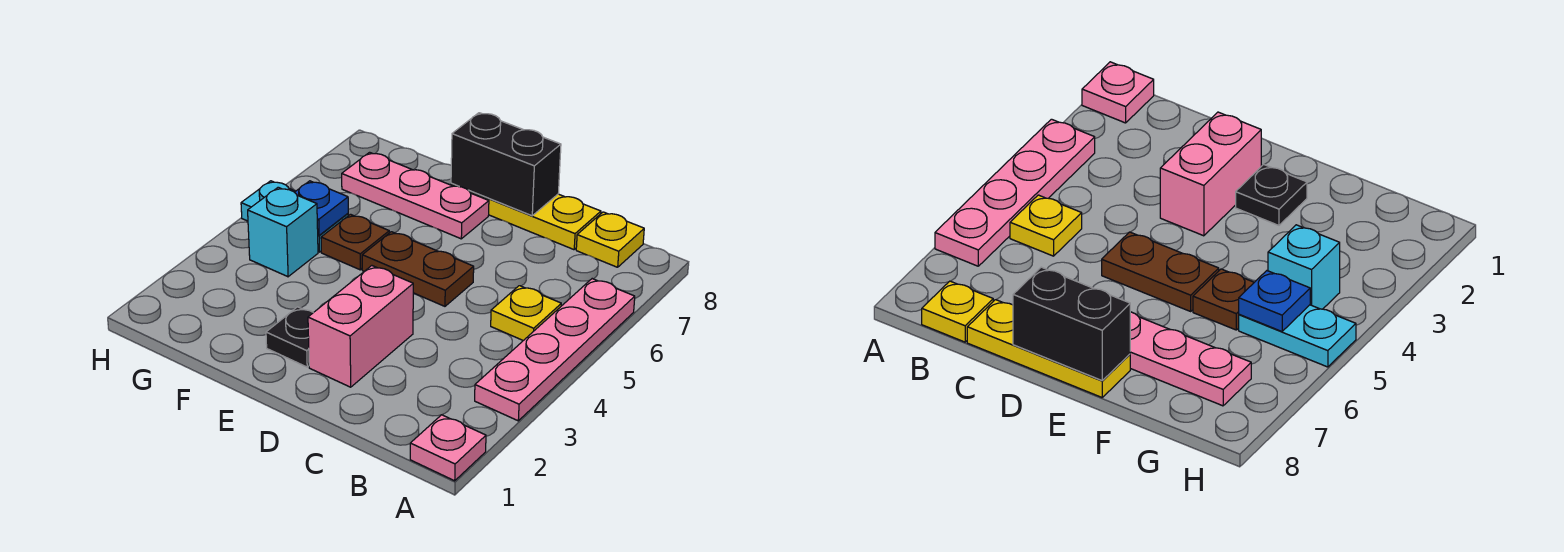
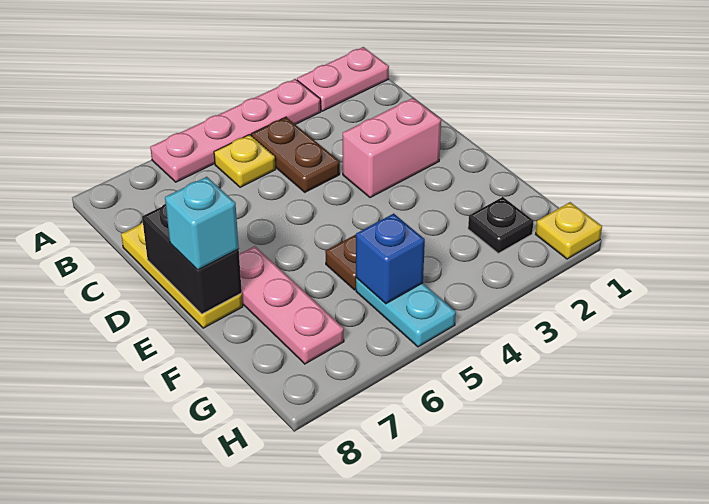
pink 1x1 plate [410,415,486,481] -> pink 1x2 plate [297,47,389,111]
yellow 1x1 plate [576,212,644,267] -> yellow 1x1 plate moved to [535,202,602,259]
brown 1x2 plate [362,232,474,306] -> brown 1x2 plate moved to [251,117,340,192]
black 1x1 plate [266,307,314,367] -> black 1x1 plate moved to [468,197,534,253]
cyan 1x1 brick [248,187,318,277] -> cyan 1x1 brick moved to [165,177,239,270]
blue 1x1 plate [295,181,348,235] -> blue 1x1 brick [356,214,425,304]

